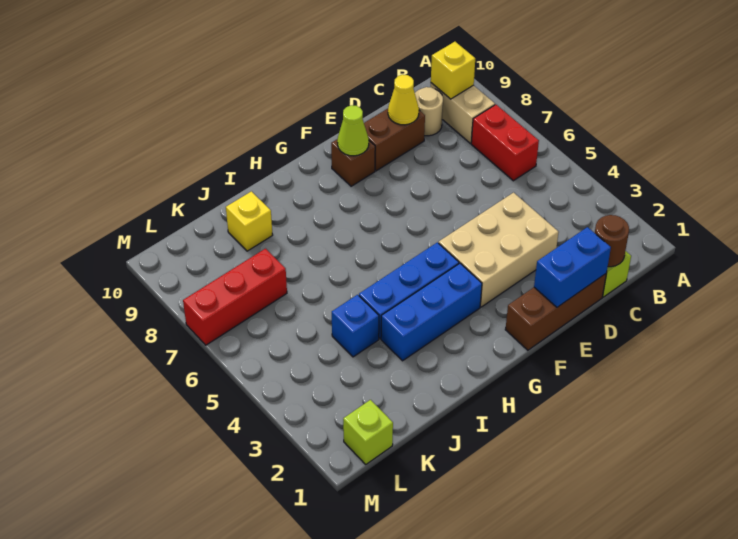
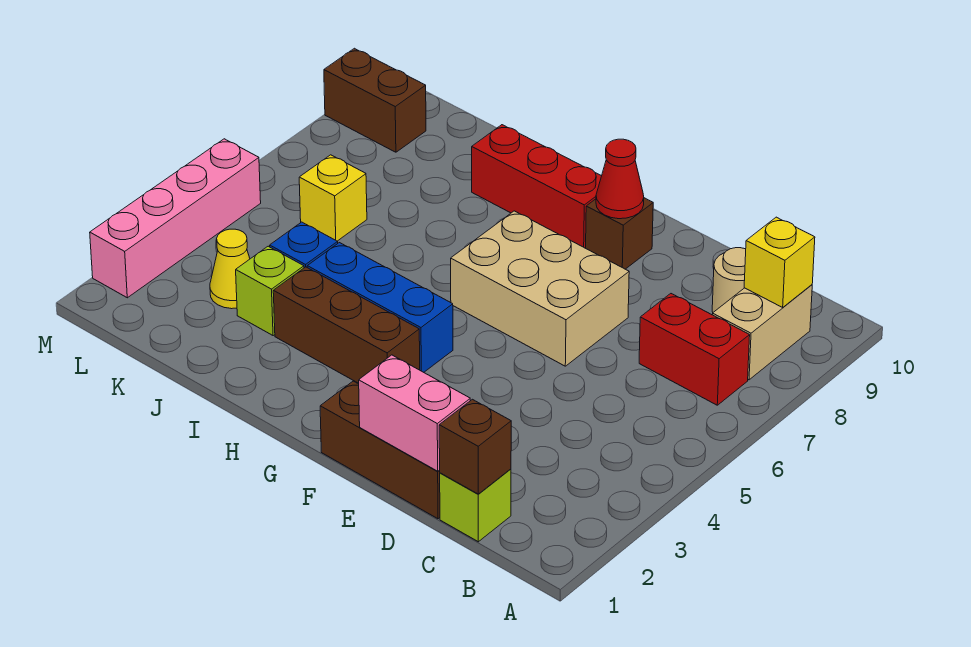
red 1x2 brick [471,105,539,181] -> red 1x2 brick turned to [639,294,750,405]
brown 1x1 round brick [595,215,629,267] -> brown 1x1 brick [439,399,511,494]
blue 1x2 brick [534,227,611,307] -> pink 1x2 brick [359,355,470,471]
tan 2x3 brick [439,193,559,307] -> tan 2x3 brick moved to [451,211,629,366]
brown 1x2 brick [364,109,425,171] -> brown 1x2 brick moved to [324,48,426,152]
yellow 1x1 cone [388,75,419,125] -> yellow 1x1 cone moved to [210,229,250,309]
lime 1x1 cone [337,105,369,156] -> red 1x1 cone [596,139,644,219]
blue 1x3 brick [381,263,482,361] -> brown 1x3 brick [273,267,420,383]
yellow 1x1 brick [226,191,273,251] -> yellow 1x1 brick moved to [299,155,367,241]
red 1x3 brick [183,249,287,345] -> red 1x3 brick moved to [472,125,601,248]
lime 1x1 brick [343,400,393,464] -> lime 1x1 brick moved to [236,246,304,336]
none -> pink 1x4 brick [90,139,261,298]

